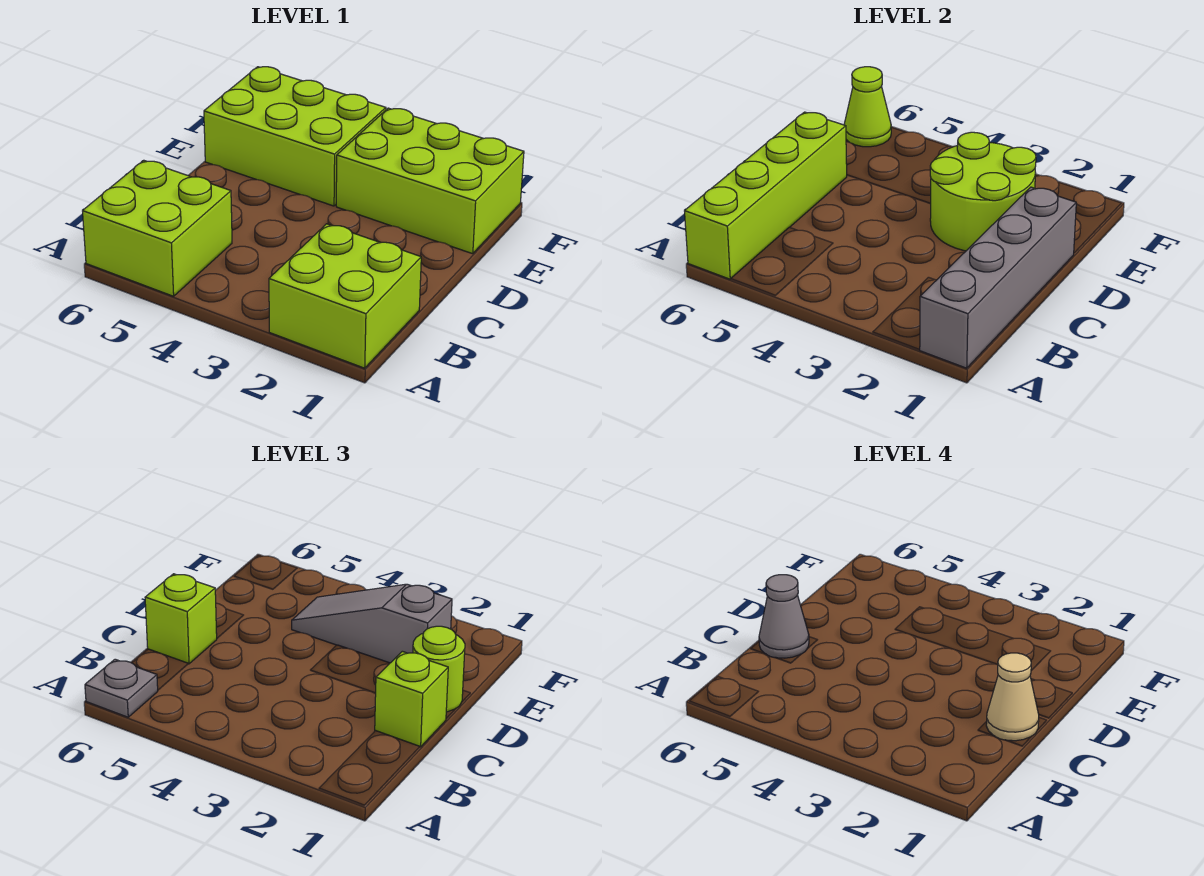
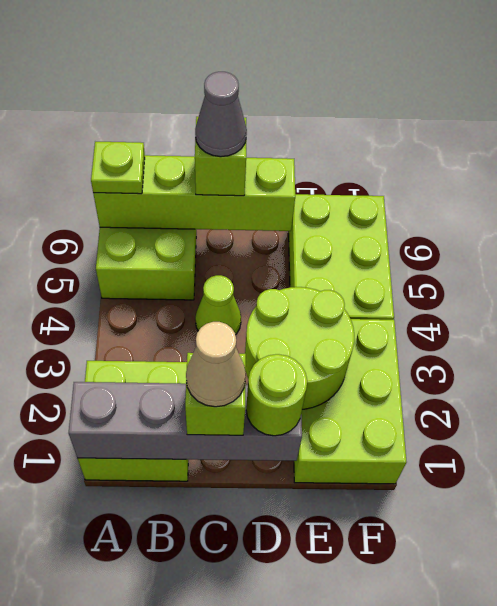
grey 1x1 plate [85,659,158,717] -> lime 1x1 plate [91,142,145,194]
grey 1x3 slope [292,584,452,663] -> none
lime 1x1 cone [844,67,891,147] -> lime 1x1 cone moved to [195,275,241,335]

